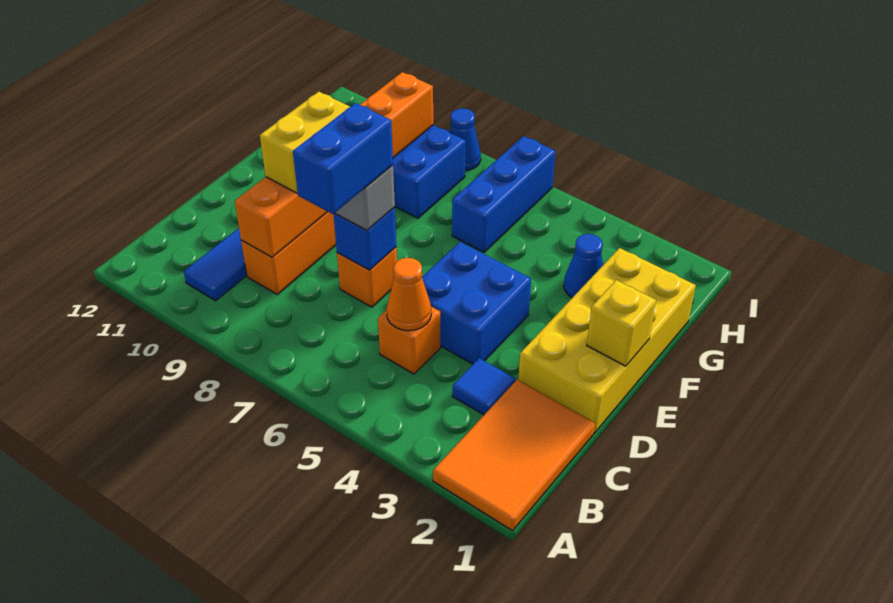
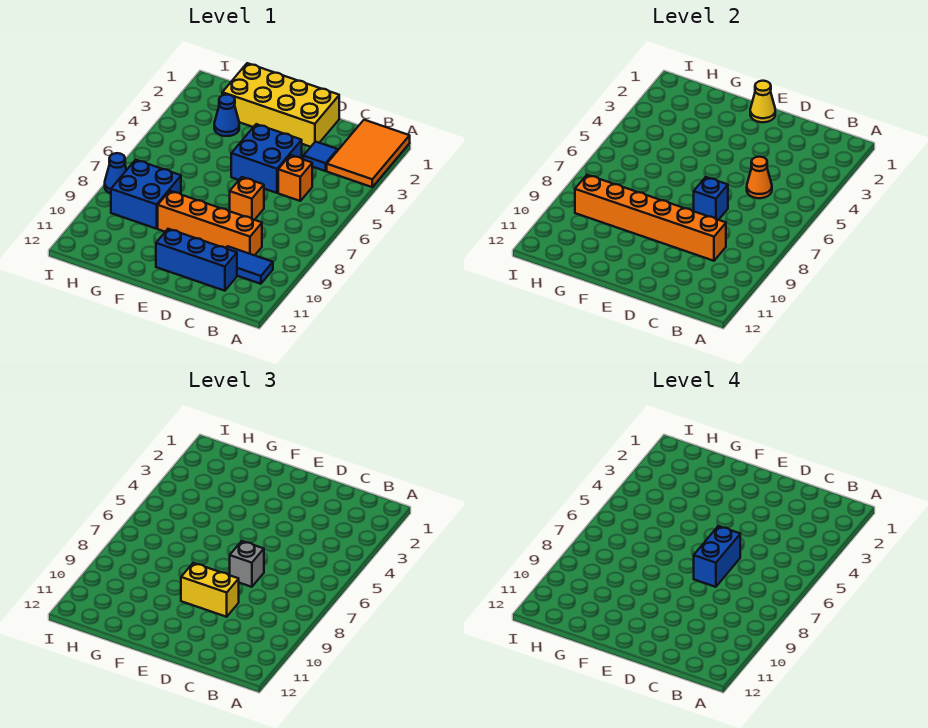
orange 2x3 tile [433,380,595,531] -> orange 2x3 tile turned to [327,120,410,187]
blue 1x2 brick [293,103,393,214] -> blue 1x2 brick turned to [694,526,740,587]
yellow 1x1 brick [587,280,656,366] -> yellow 1x1 cone [750,81,775,122]
blue 1x3 brick [452,136,555,252] -> blue 1x3 brick moved to [156,229,237,291]

